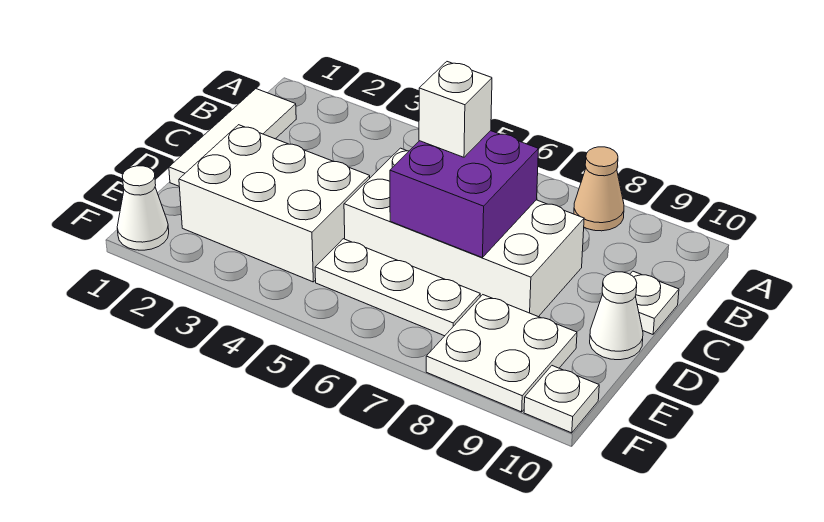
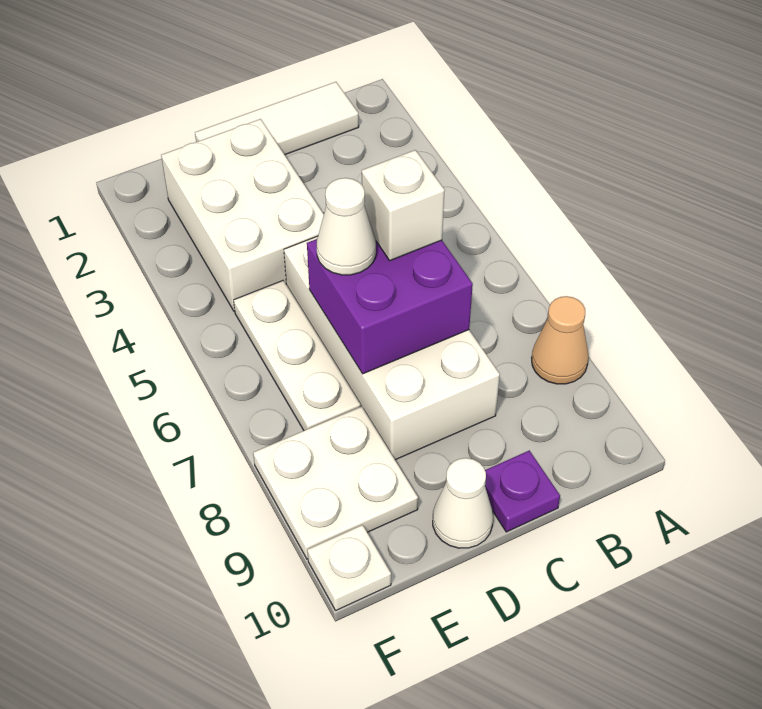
white 1x1 plate [630,271,679,334] -> purple 1x1 plate [485,451,560,532]
white 1x1 cone [117,166,169,250] -> white 1x1 cone moved to [317,178,376,275]

